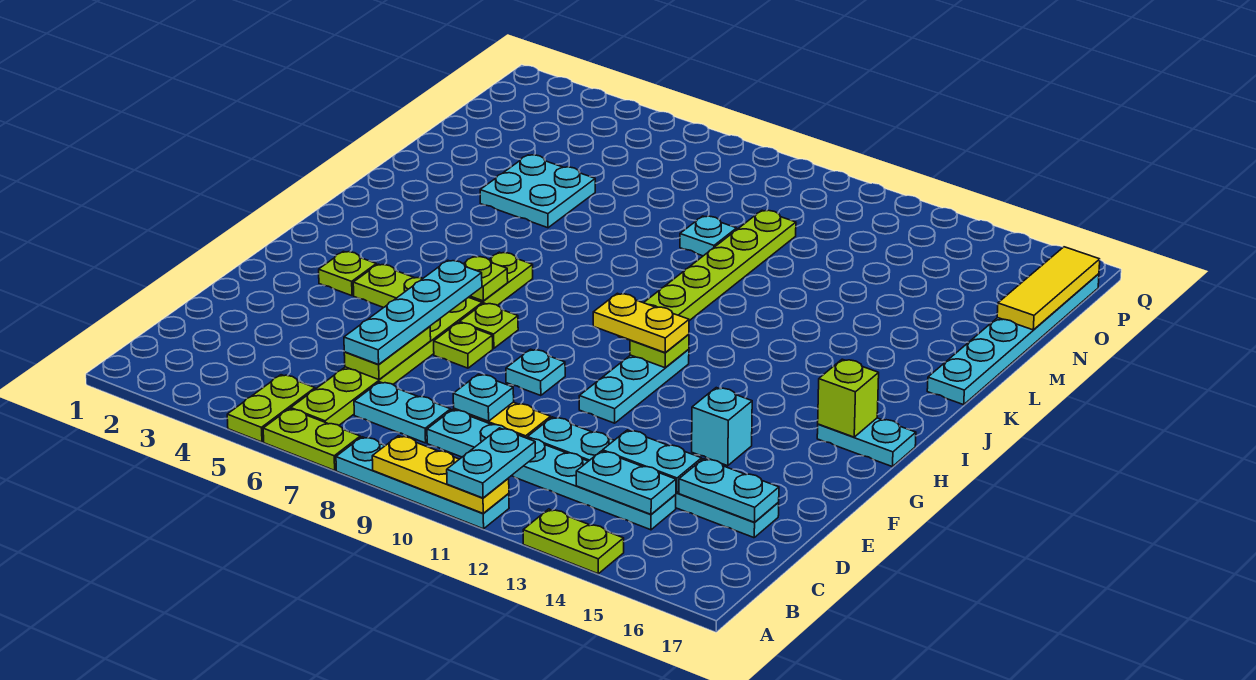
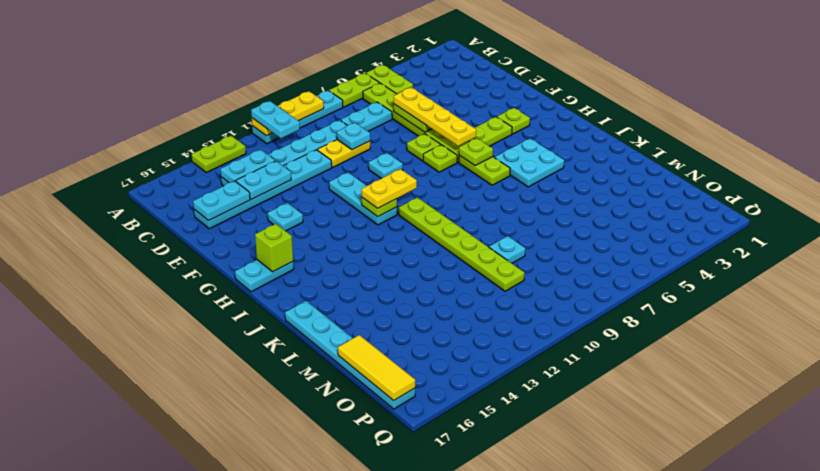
cyan 1x4 plate [344,260,482,364] -> yellow 1x4 plate [394,87,476,146]
cyan 1x1 brick [692,388,752,466] -> cyan 1x1 plate [268,203,303,231]
cyan 2x2 plate [480,155,595,228] -> cyan 2x2 plate moved to [495,138,564,187]

